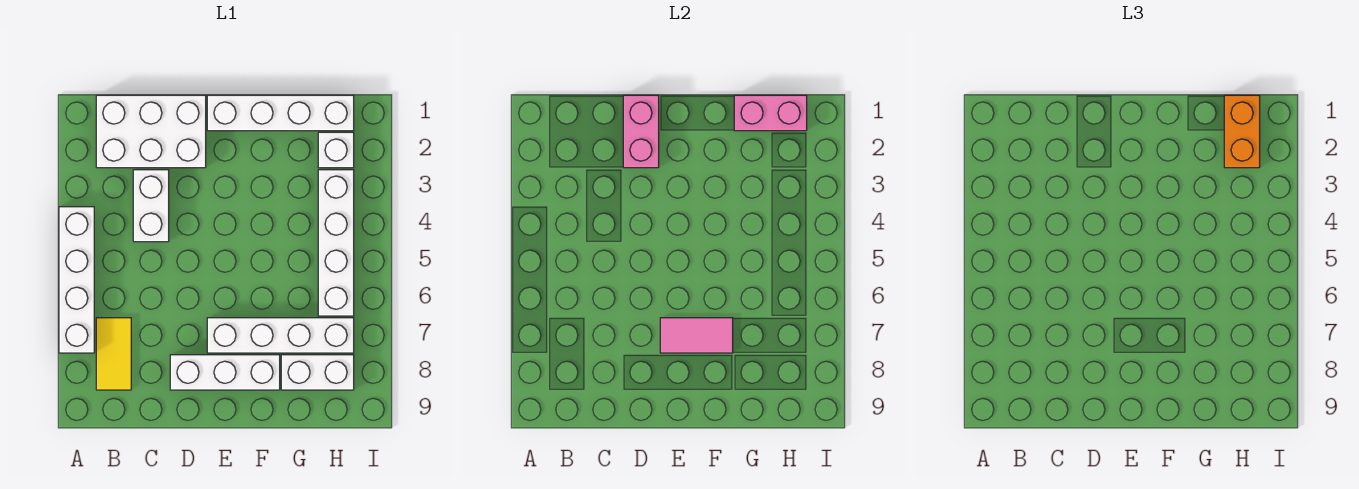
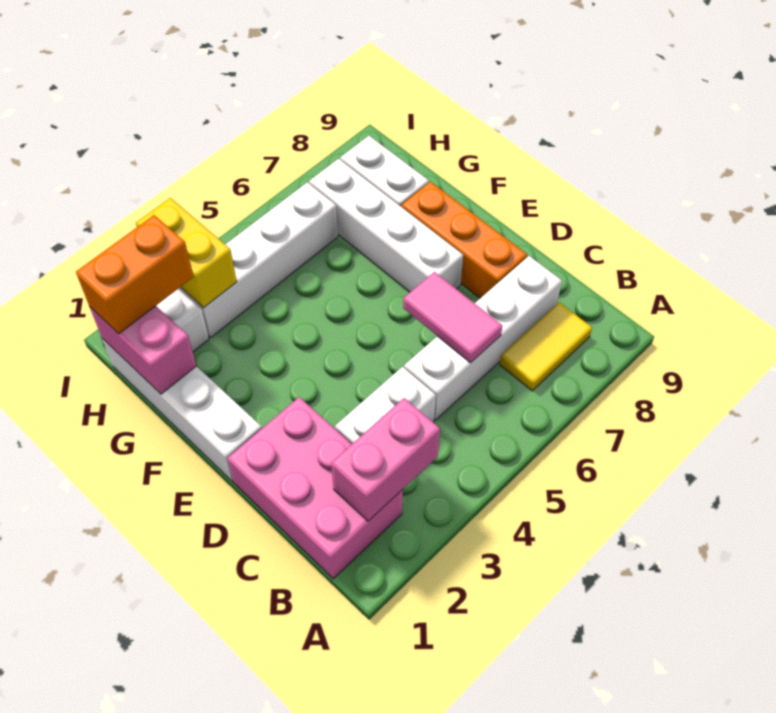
white 1x4 brick [59,207,94,353] -> white 1x4 brick moved to [404,256,562,420]
white 2x3 brick [96,95,206,168] -> pink 2x3 brick [228,397,403,579]
pink 1x2 brick [623,95,659,168] -> pink 1x2 brick moved to [331,398,440,521]
white 1x3 brick [170,355,280,390] -> orange 1x3 brick [401,182,527,298]
pink 1x2 tile [660,318,733,353] -> pink 1x2 tile moved to [403,272,502,363]
none -> yellow 1x2 brick [136,198,237,308]

